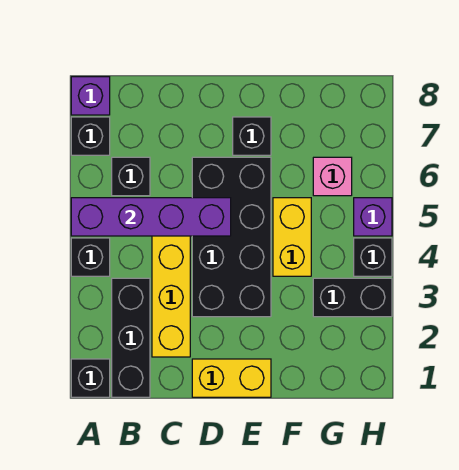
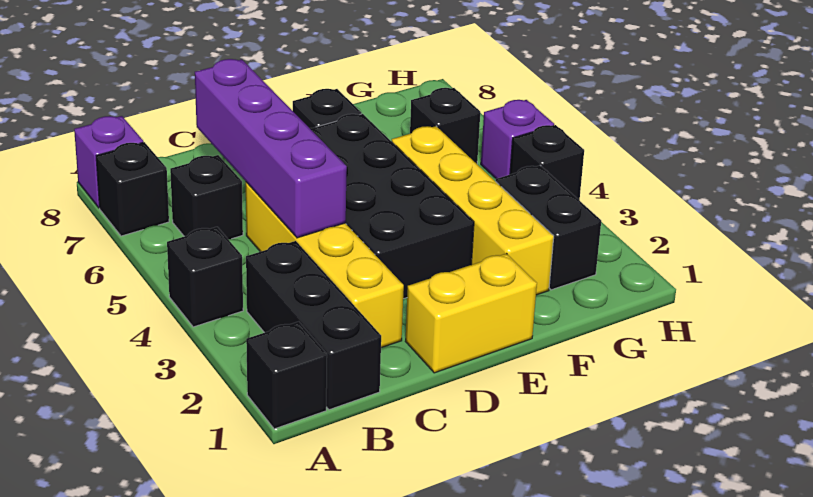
purple 1x4 brick [71,198,231,236] -> purple 1x4 brick turned to [195,59,347,238]
yellow 1x2 brick [273,198,311,276] -> yellow 1x4 brick [392,126,554,295]
black 1x2 brick [313,278,392,317] -> black 1x2 brick turned to [496,165,601,290]
pink 1x1 brick [313,157,352,196] -> black 1x1 brick [410,88,480,164]

